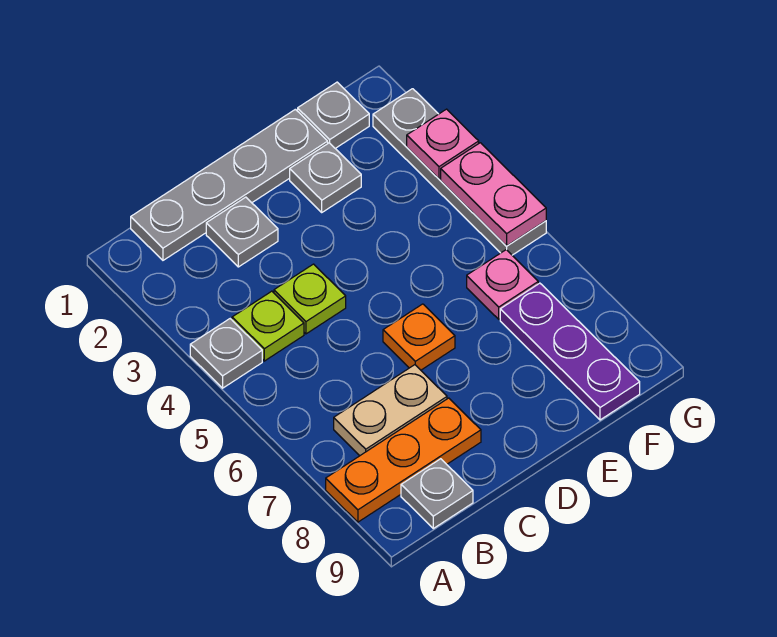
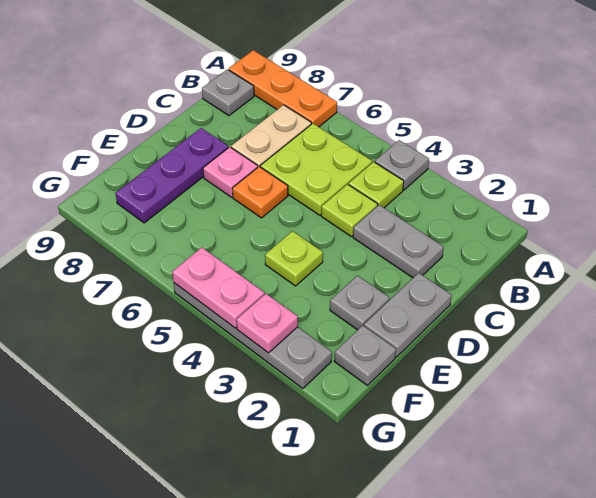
orange 1x3 plate [326,398,481,522] -> orange 1x3 plate turned to [229,50,337,127]
grey 1x4 plate [131,109,328,260] -> grey 1x2 plate [364,273,452,357]
none -> lime 2x2 plate [260,124,372,215]
grey 1x1 plate [206,197,278,267] -> grey 1x2 plate [353,205,444,278]
none -> lime 1x1 plate [265,231,323,286]
pink 1x1 plate [467,250,538,319] -> pink 1x1 plate moved to [203,147,258,197]
purple 1x3 plate [500,283,640,420] -> purple 1x3 plate turned to [116,128,228,223]

